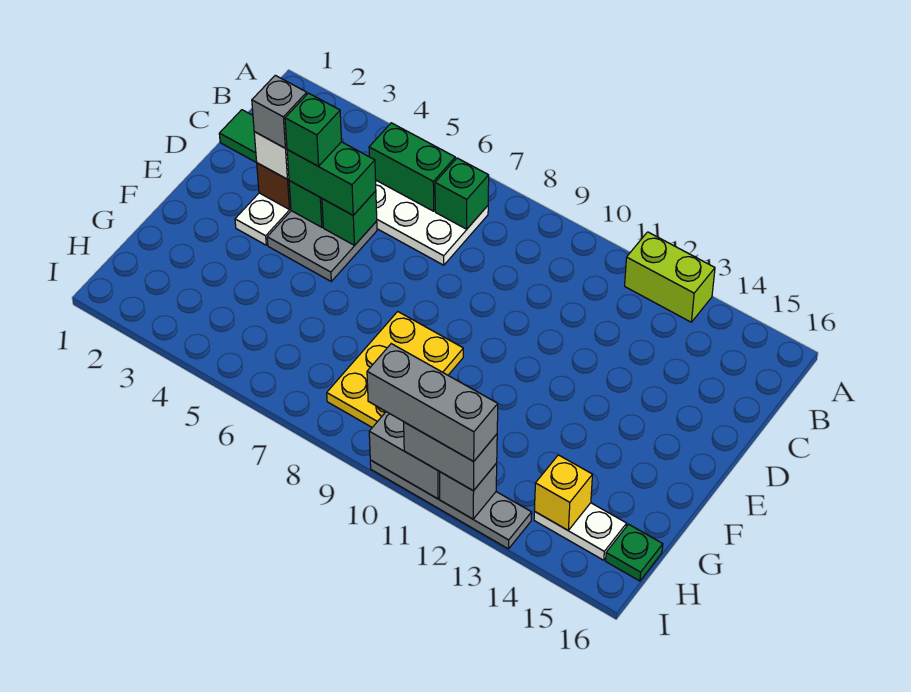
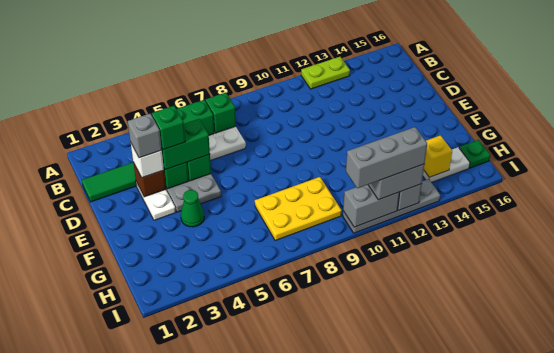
lime 1x2 brick [625,232,715,322] -> lime 1x2 plate [301,57,350,89]
none -> green 1x1 cone [181,190,204,227]
yellow 2x3 plate [327,312,463,427] -> yellow 2x3 plate turned to [255,177,342,241]

